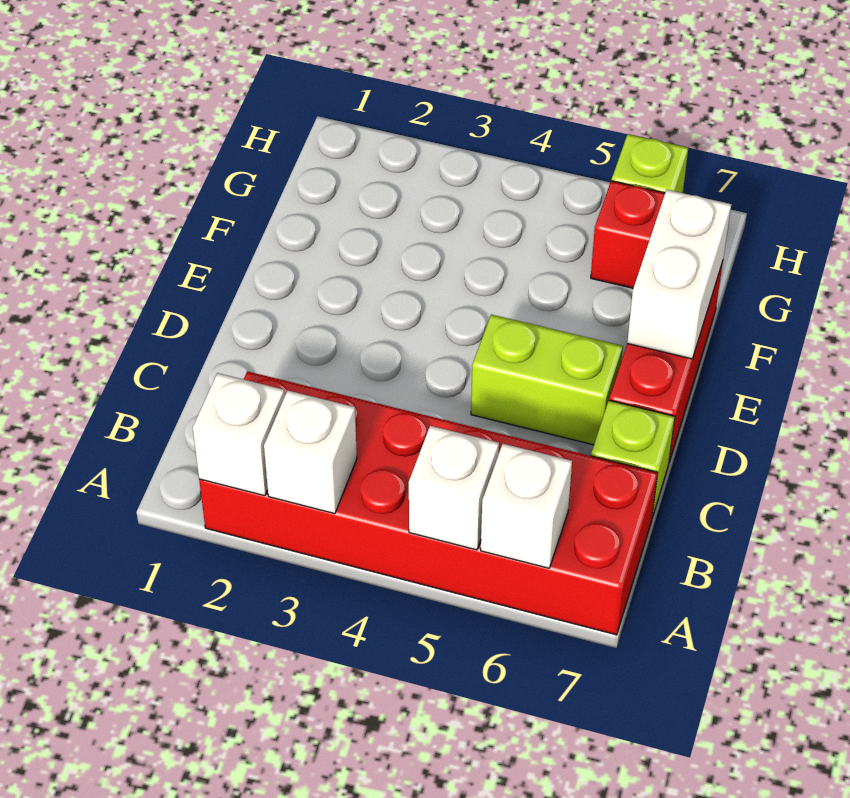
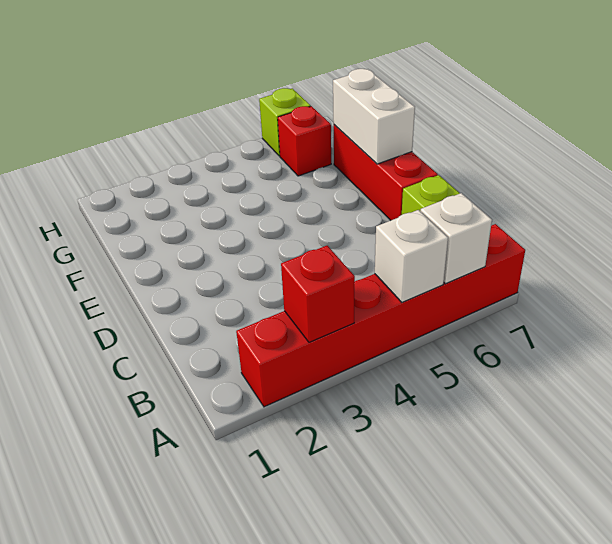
red 2x6 brick [199,371,658,635] -> red 1x6 brick [236,224,525,407]
white 1x1 brick [193,373,285,496] -> none
white 1x1 brick [264,390,357,514] -> red 1x1 brick [281,246,355,342]
lime 1x2 brick [471,315,623,445] -> none

